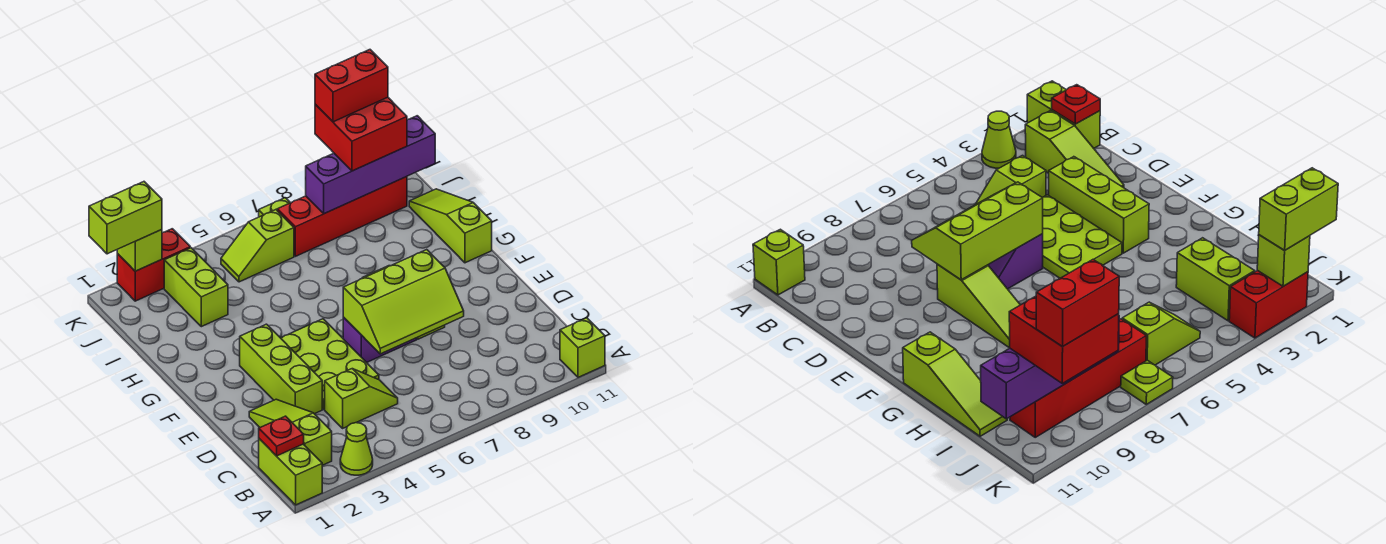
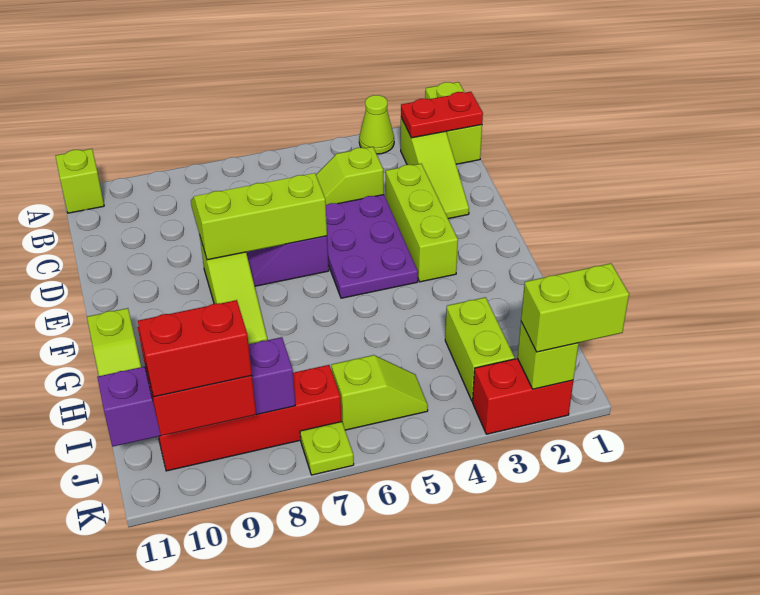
red 1x1 plate [259,416,304,456] -> red 1x2 plate [401,92,483,138]
lime 2x3 plate [281,319,379,409] -> purple 2x3 plate [326,195,418,298]

